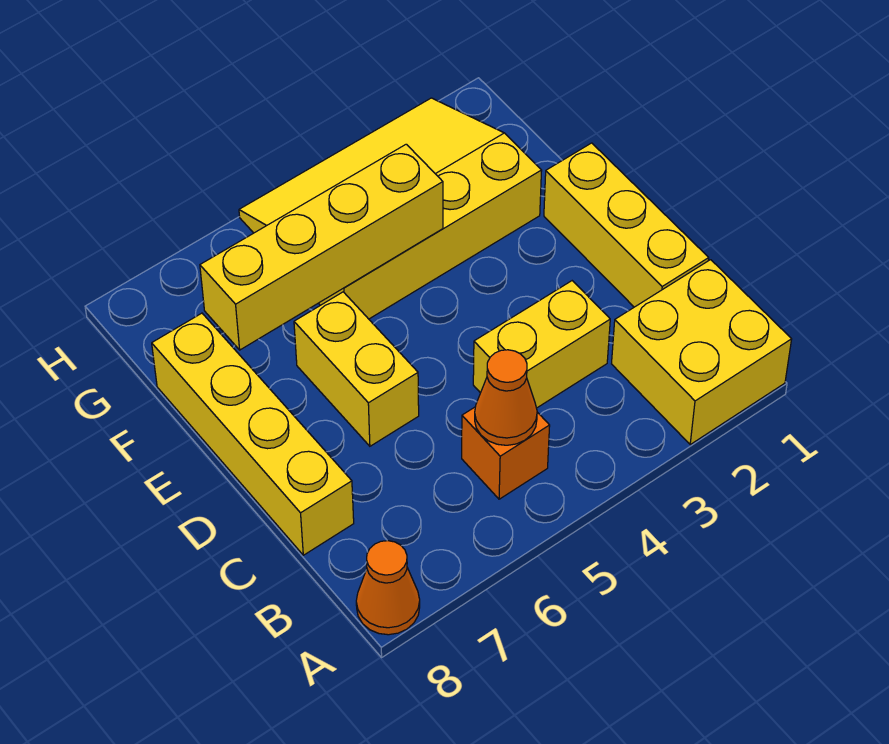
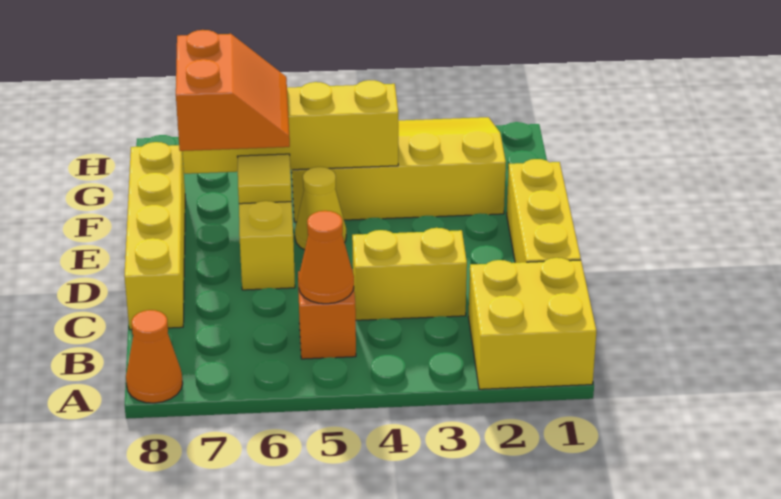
none -> yellow 1x1 cone [295,167,346,250]
none -> yellow 1x1 tile [237,154,292,204]
none -> orange 2x2 slope [176,30,290,151]

